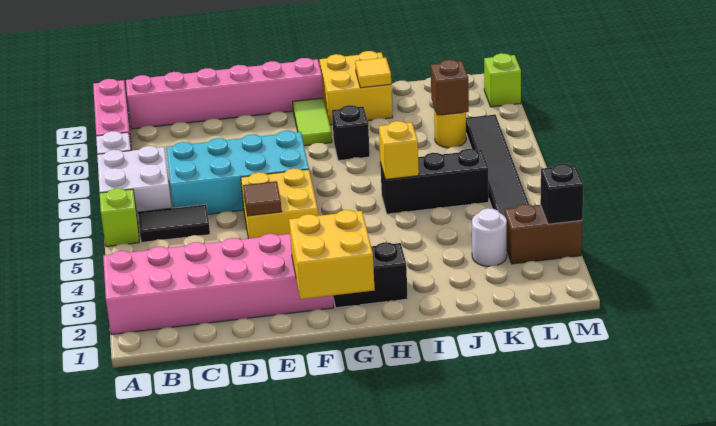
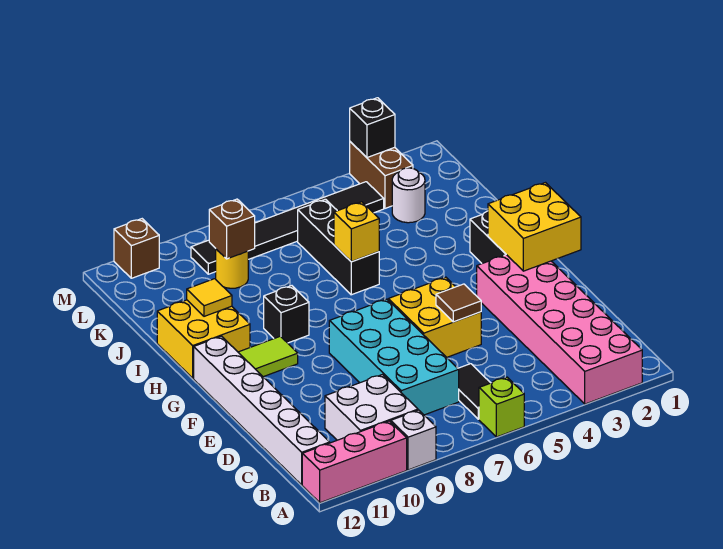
white 2x2 brick [97,146,171,222] -> white 2x2 brick moved to [325,375,418,440]
pink 1x6 brick [126,58,323,129] -> white 1x6 brick [194,336,330,485]
lime 1x1 brick [484,53,521,107] -> brown 1x1 brick [114,219,159,278]

